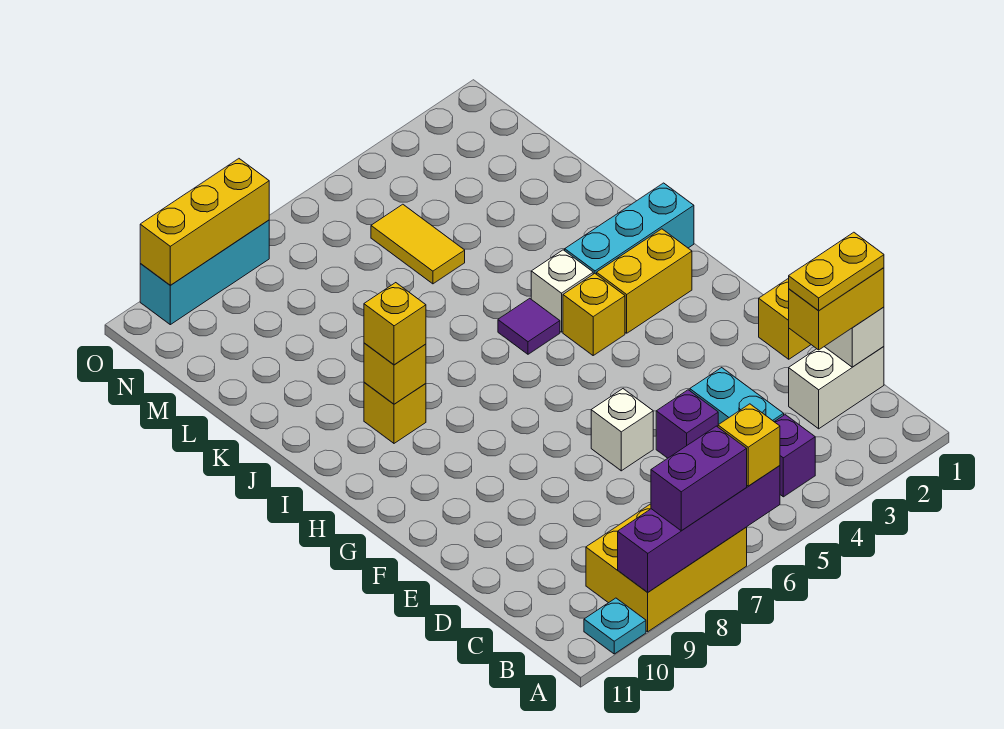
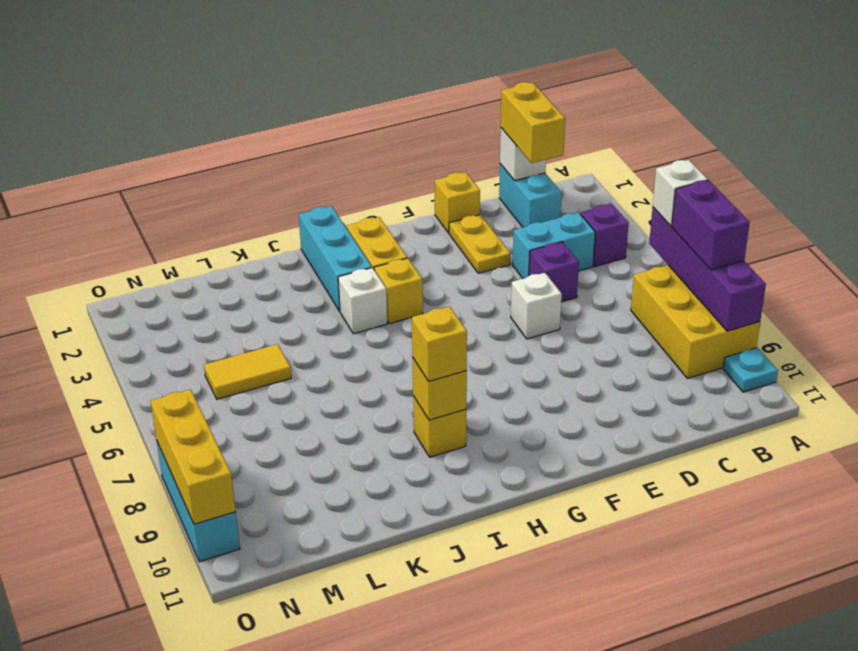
yellow 1x1 brick [718,404,780,486] -> white 1x1 brick [653,160,708,226]
white 1x2 brick [789,346,884,429] -> cyan 1x2 brick [499,164,562,227]
yellow 1x2 plate [789,232,884,311] -> yellow 1x2 plate moved to [449,215,511,273]
purple 1x1 tile [498,298,560,354] -> none

